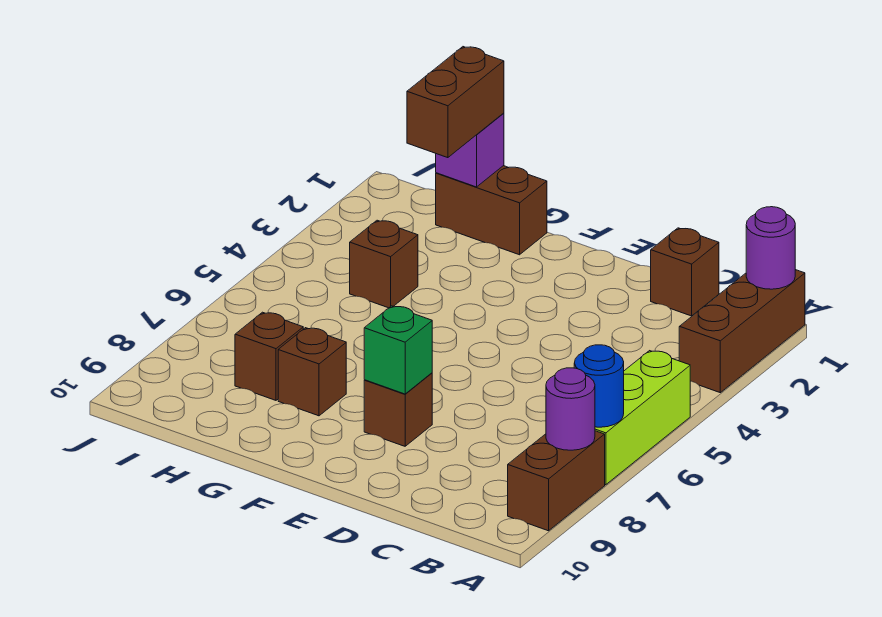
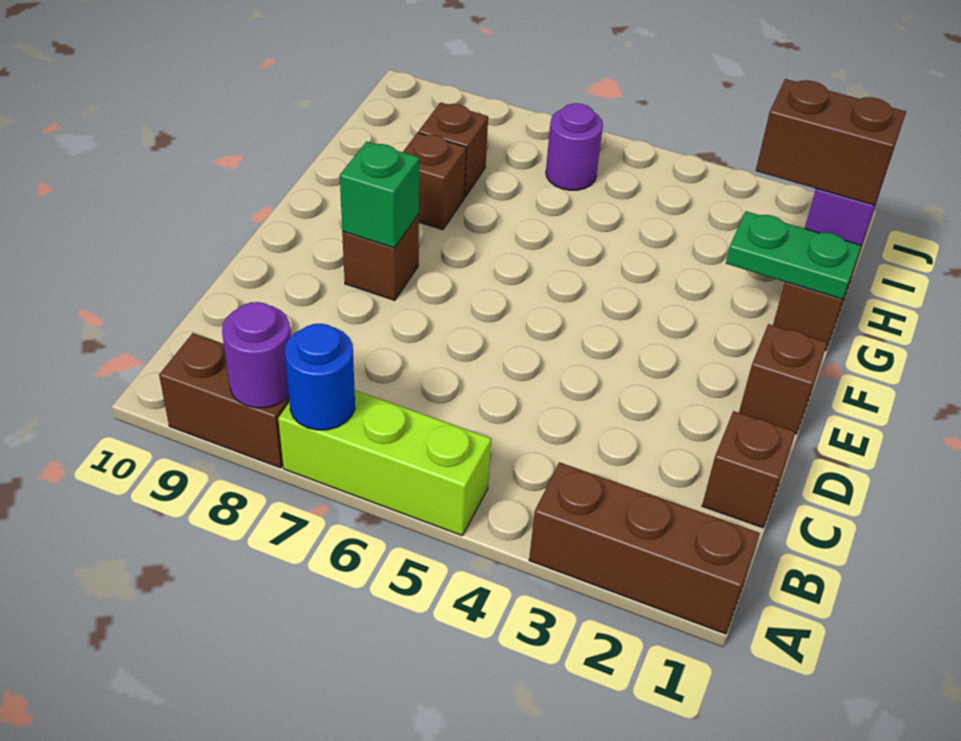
purple 1x1 round brick [746,207,795,289] -> purple 1x1 round brick moved to [546,103,603,190]
none -> green 1x2 plate [726,211,861,299]
brown 1x1 brick [350,220,418,308] -> brown 1x1 brick moved to [739,324,827,434]

